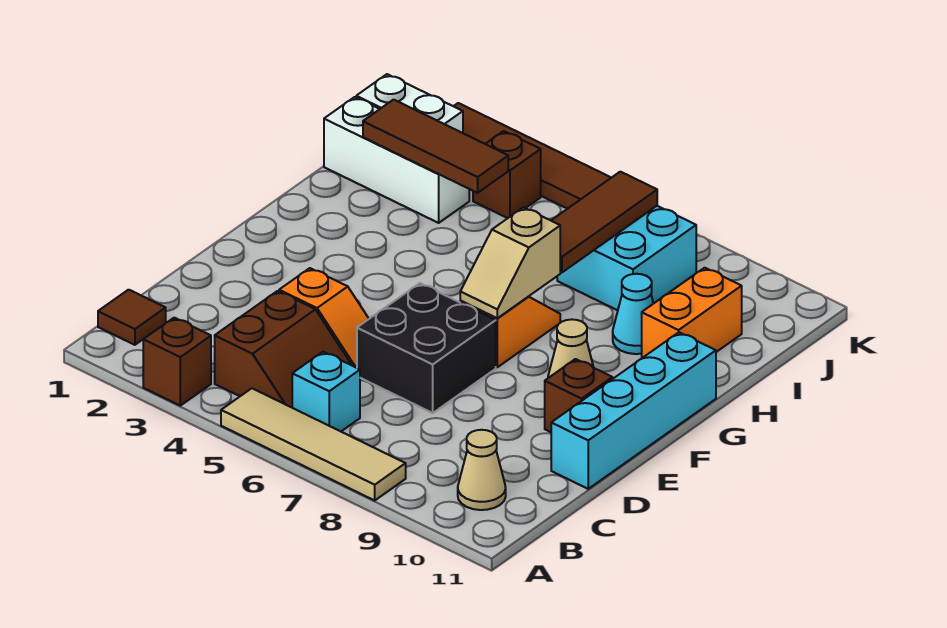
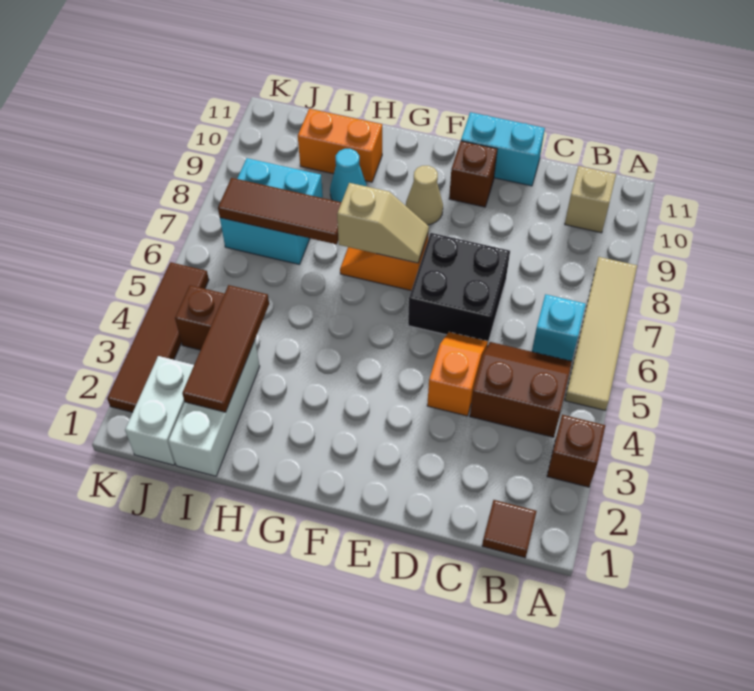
tan 1x1 cone [458,430,506,510] -> tan 1x1 brick [565,166,616,233]
cyan 1x4 brick [551,332,716,489] -> cyan 1x2 brick [461,112,545,186]

